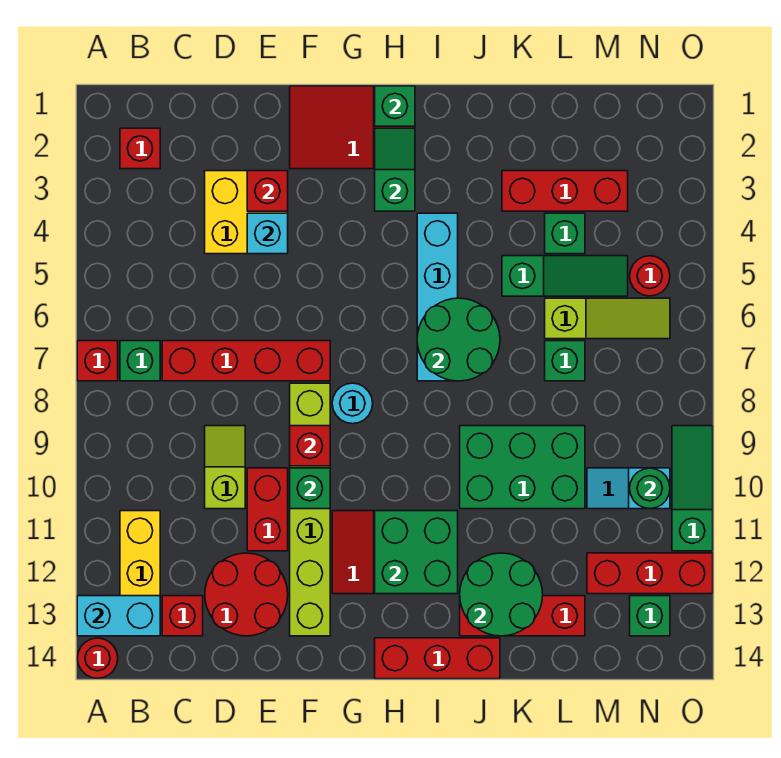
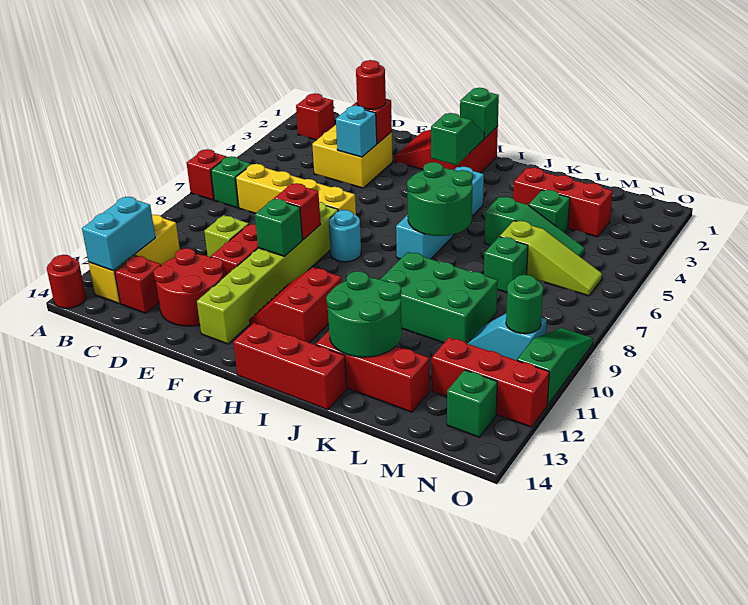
cyan 1x2 brick [77,596,160,636] -> cyan 1x2 brick turned to [82,197,155,271]
red 1x4 brick [162,341,330,381] -> yellow 1x4 brick [236,164,356,215]
green 2x2 brick [375,511,458,594] -> none
red 1x1 round brick [630,256,670,296] -> red 1x1 round brick moved to [356,60,386,109]

